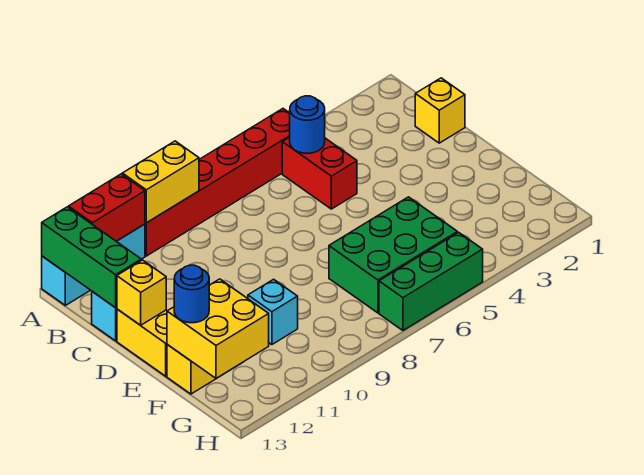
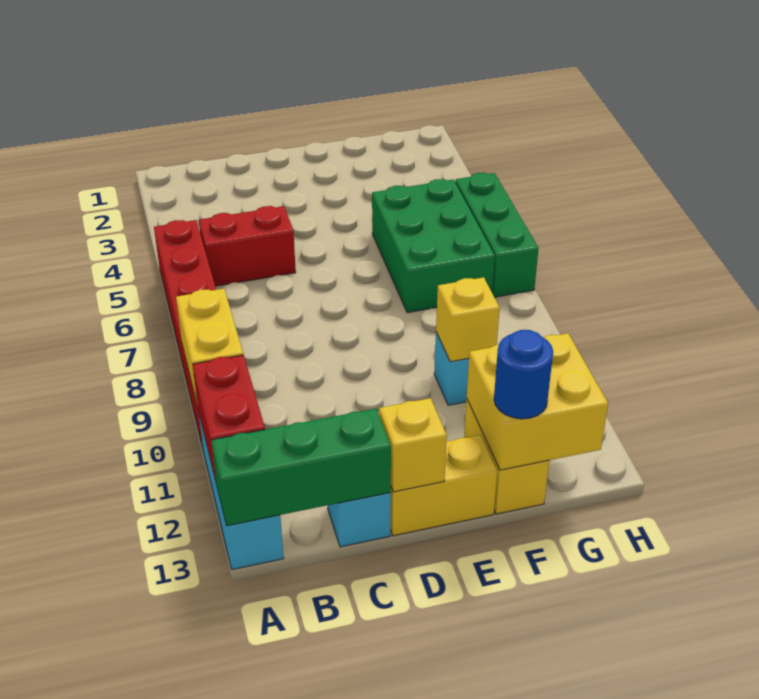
blue 1x1 round brick [290,96,325,153] -> none
yellow 1x1 brick [415,78,465,143] -> yellow 1x1 brick moved to [436,277,500,362]

